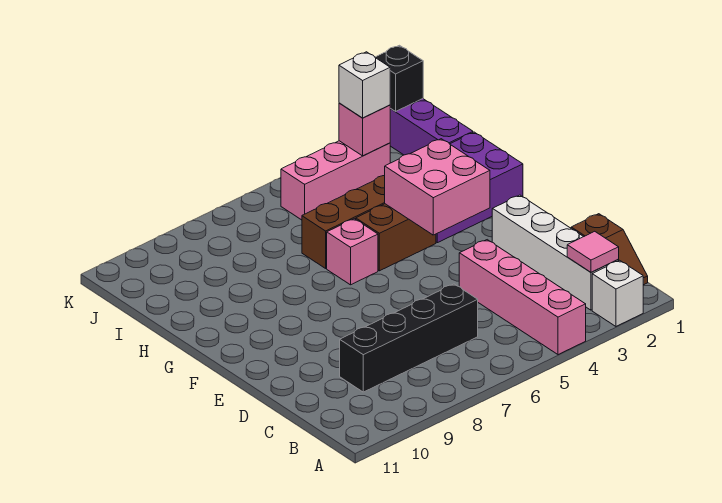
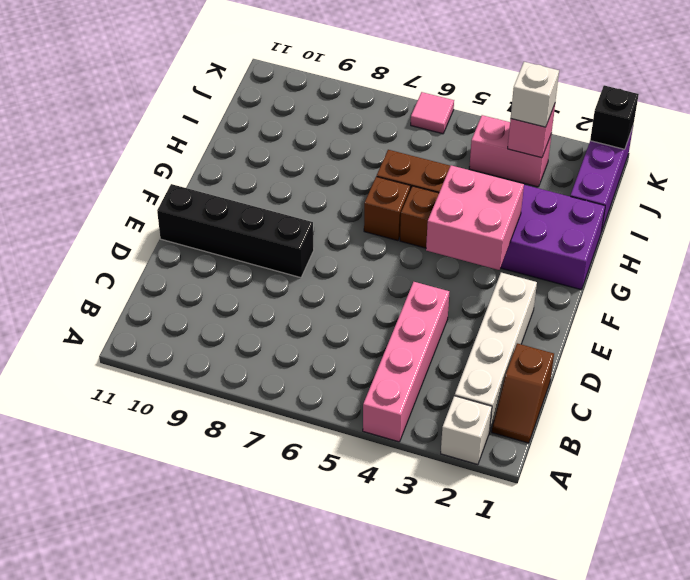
pink 1x1 tile [567,231,619,272] -> pink 1x1 tile moved to [411,92,454,134]
black 1x4 brick [340,284,478,392] -> black 1x4 brick moved to [157,184,314,278]
pink 1x1 brick [327,219,378,285] -> brown 1x1 brick [364,177,410,241]
pink 1x3 brick [281,141,390,220] -> pink 1x2 brick [469,115,552,187]

